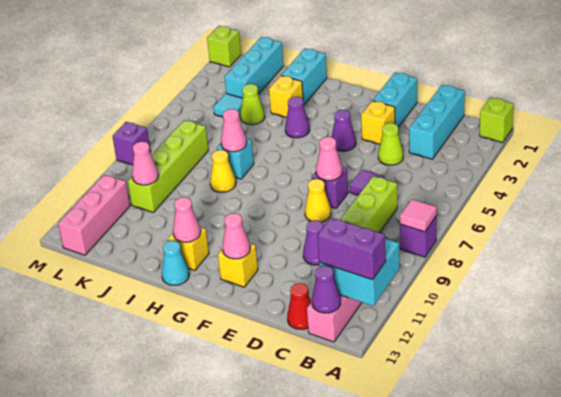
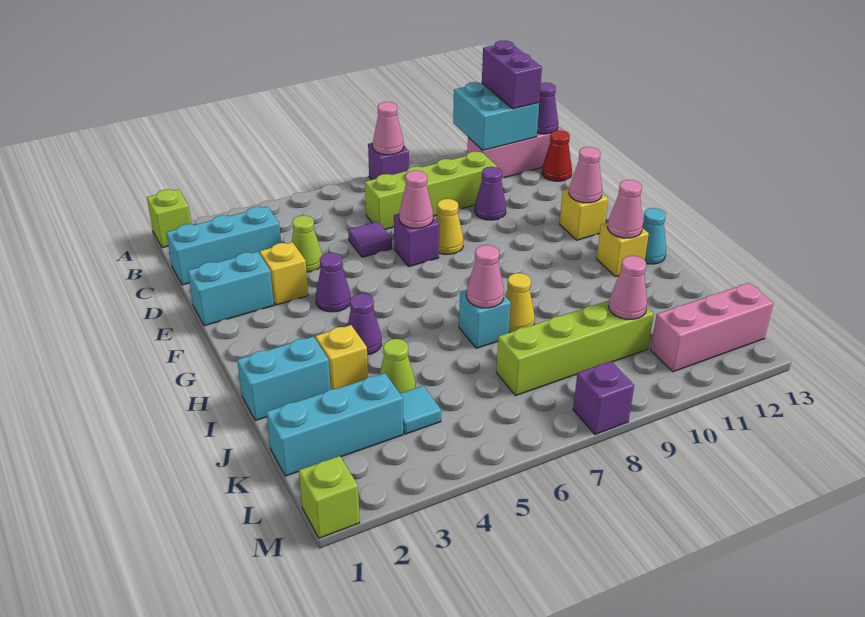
pink 1x1 tile [400,200,437,232] -> pink 1x1 cone [373,102,404,155]

